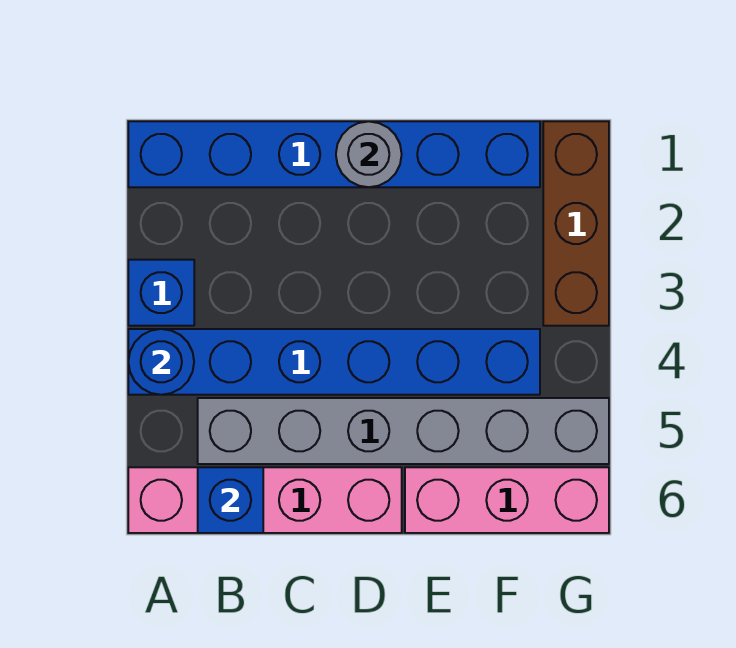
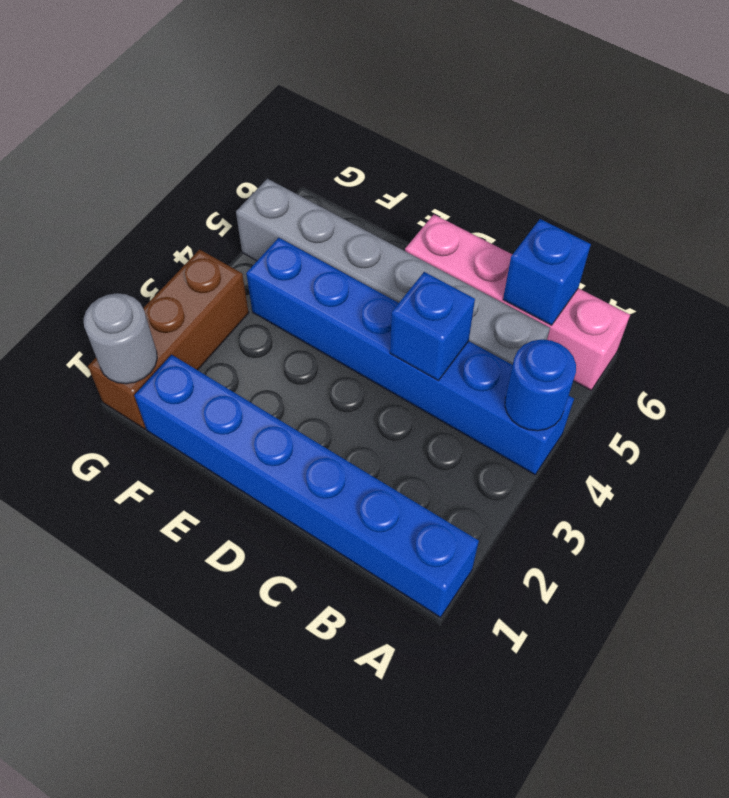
blue 1x1 brick [128,260,194,326] -> blue 1x1 brick moved to [390,272,475,380]
grey 1x1 round brick [336,121,402,187] -> grey 1x1 round brick moved to [84,293,157,384]
pink 1x3 brick [405,467,609,533] -> none

